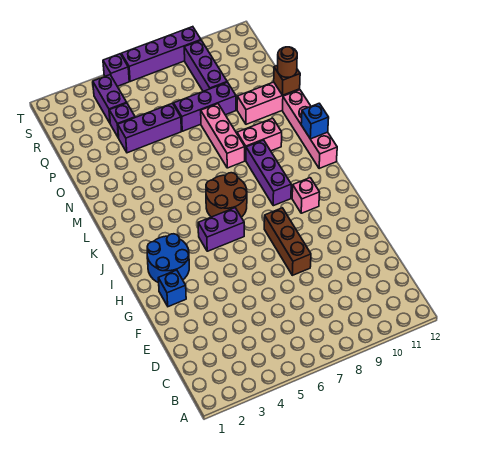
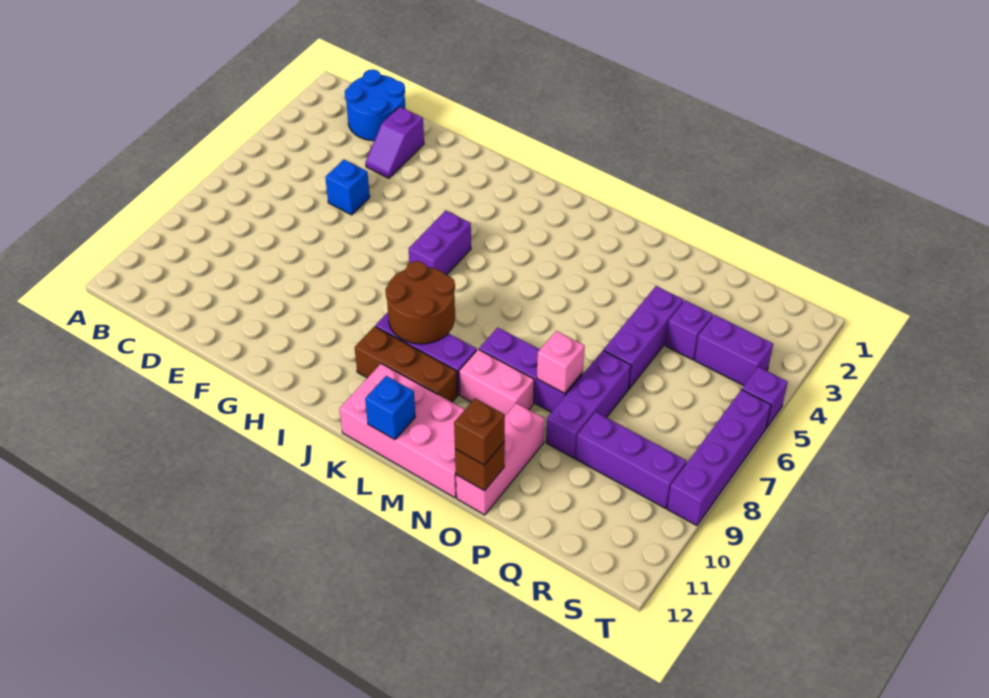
none -> purple 1x2 slope [366,107,424,178]
brown 1x3 brick [264,208,311,275] -> brown 1x3 brick moved to [355,326,458,402]
blue 1x1 brick [158,270,186,307] -> blue 1x1 brick moved to [325,160,370,215]
blue 2x2 round brick [147,234,189,283] -> blue 2x2 round brick moved to [345,69,405,141]
pink 1x1 brick [292,178,320,213] -> pink 1x1 brick moved to [537,331,585,394]
brown 2x2 round brick [206,173,247,217] -> brown 2x2 round brick moved to [385,261,455,344]
pink 1x4 brick [283,90,337,169] -> pink 2x4 brick [339,363,465,498]
pink 1x3 brick [201,104,245,168] -> purple 1x3 brick [479,327,583,412]
pink 1x2 brick [237,118,282,160] -> pink 1x2 brick turned to [459,349,534,416]
brown 1x1 round brick [278,47,297,77] -> brown 1x1 brick [454,398,505,465]

